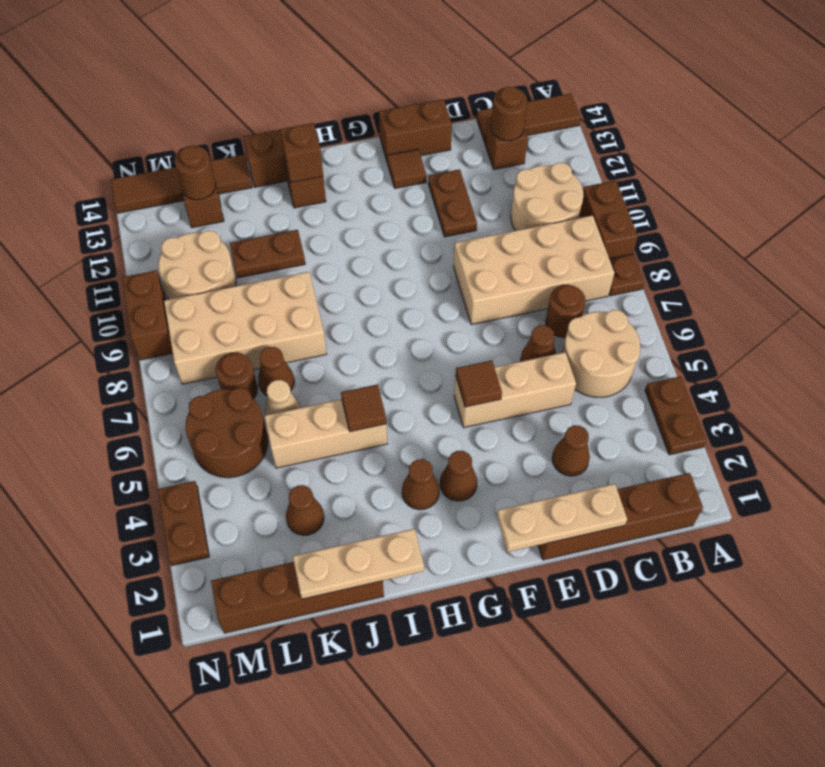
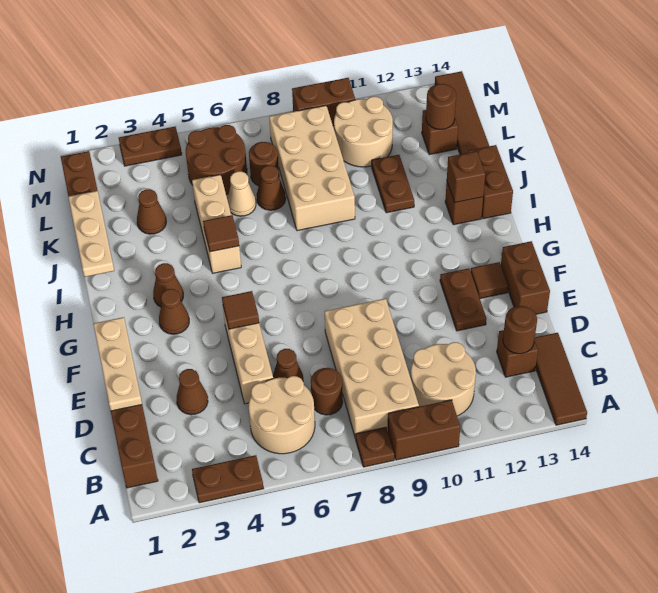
brown 1x2 plate [428,169,477,237] -> brown 1x2 plate turned to [440,268,486,331]

